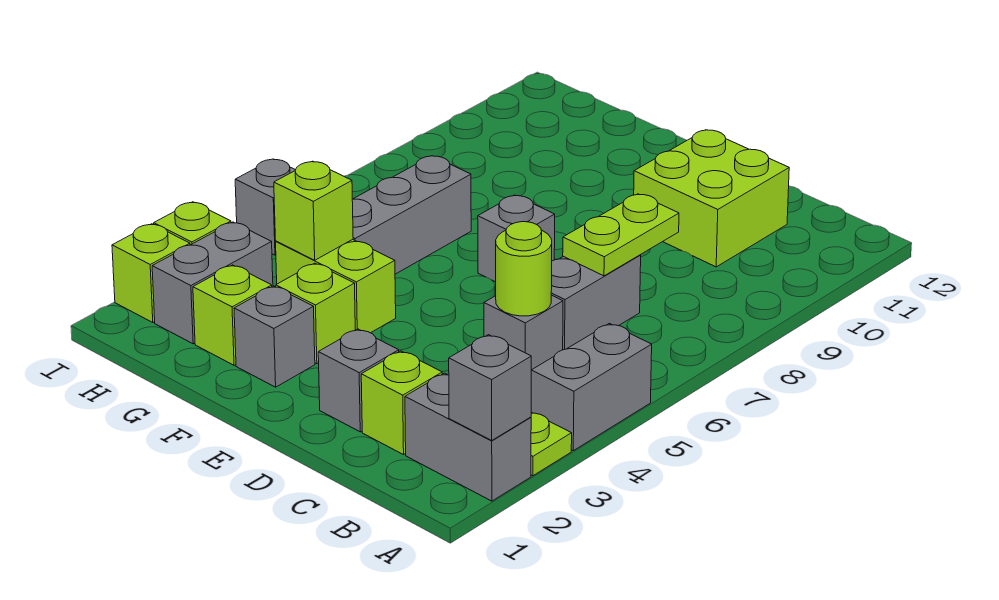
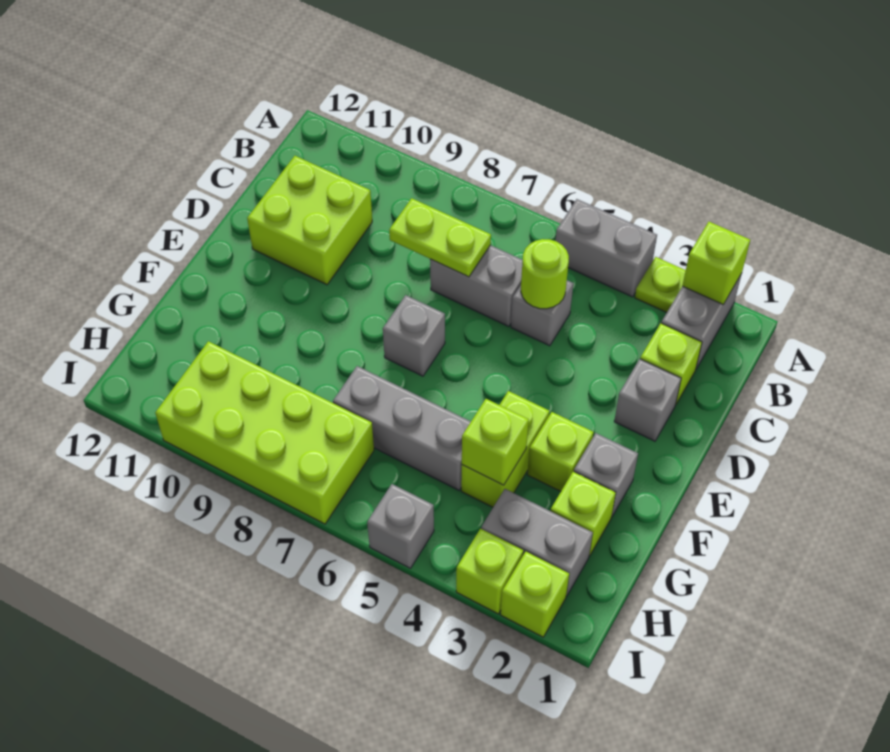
grey 1x1 brick [449,335,531,440] -> lime 1x1 brick [683,222,750,304]
none -> lime 2x4 brick [155,341,374,524]

